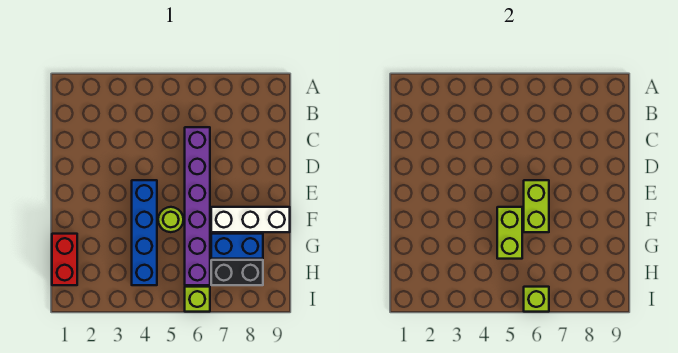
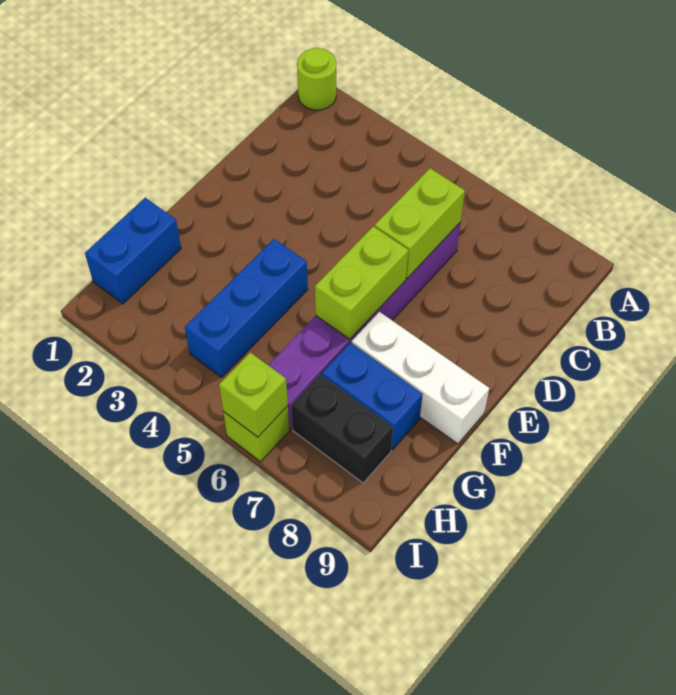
blue 1x4 brick [132,180,157,285] -> blue 1x3 brick [185,239,308,377]
lime 1x1 round brick [158,207,183,232] -> lime 1x1 round brick moved to [297,48,336,110]
lime 1x2 brick [497,207,522,259] -> lime 1x2 brick moved to [375,168,465,278]
red 1x2 brick [52,234,77,285] -> blue 1x2 brick [85,198,181,304]

